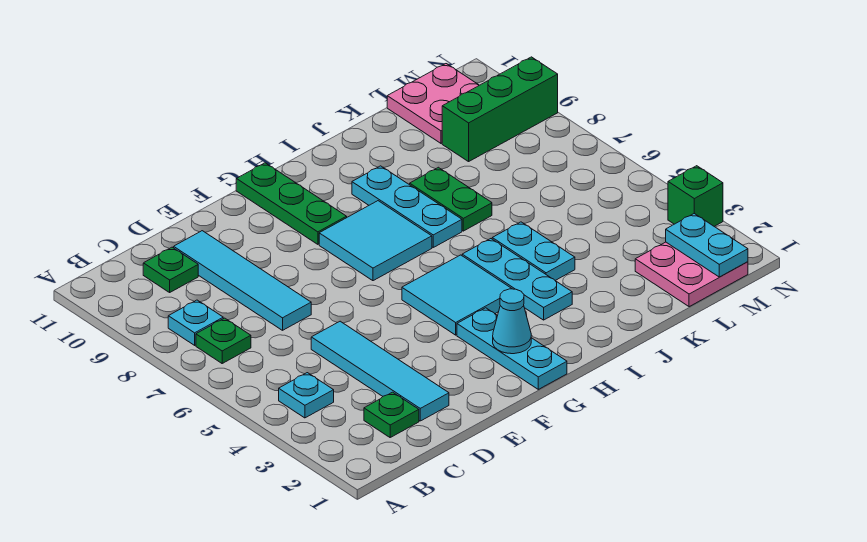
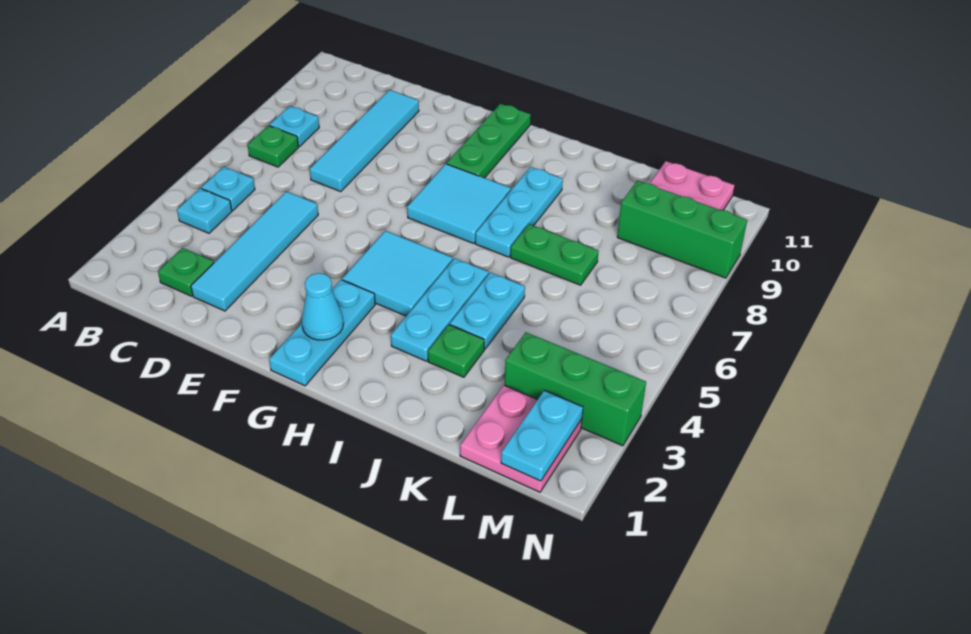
none -> cyan 1x1 plate [201,167,255,210]
green 1x1 plate [143,247,198,292] -> green 1x1 plate moved to [428,325,484,377]
green 1x2 plate [410,167,492,231] -> green 1x2 plate turned to [510,224,599,285]
green 1x1 brick [668,166,723,227] -> green 1x3 brick [505,333,646,446]

